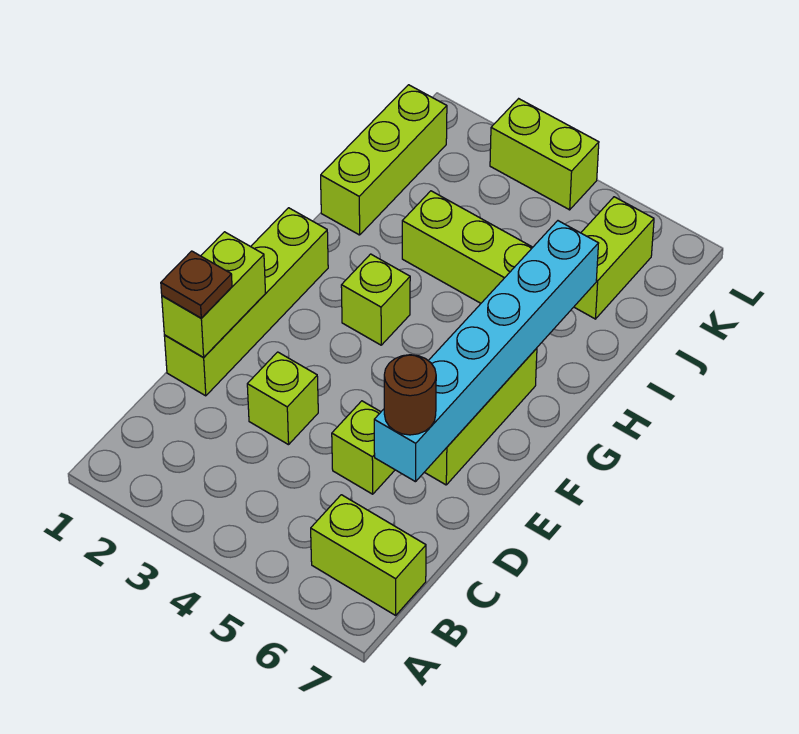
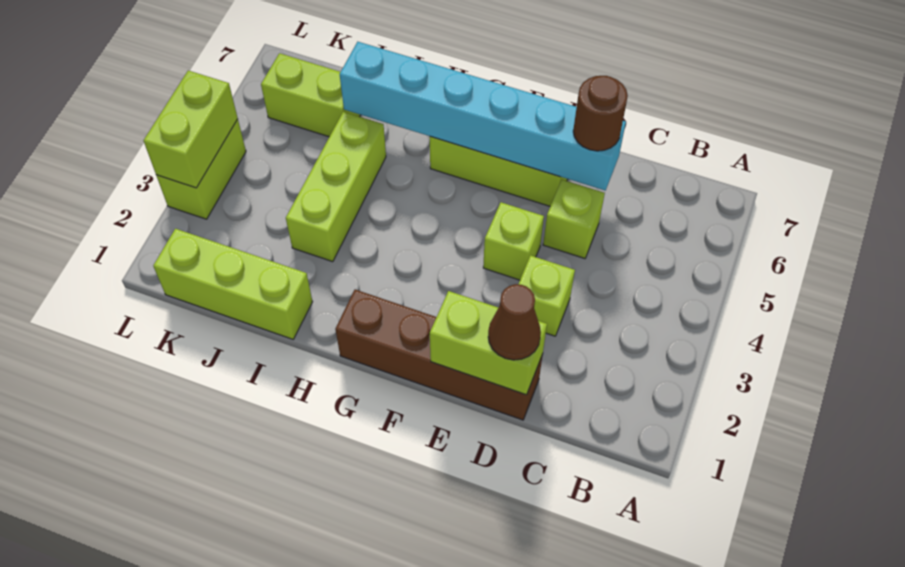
lime 1x2 brick [311,495,426,615] -> lime 1x2 brick moved to [144,71,238,188]
lime 1x4 brick [164,208,328,396] -> brown 1x4 brick [335,290,543,420]
brown 1x1 plate [161,251,232,318] -> brown 1x1 cone [488,284,541,360]
lime 1x1 brick [341,254,410,345] -> lime 1x1 brick moved to [483,202,544,280]

